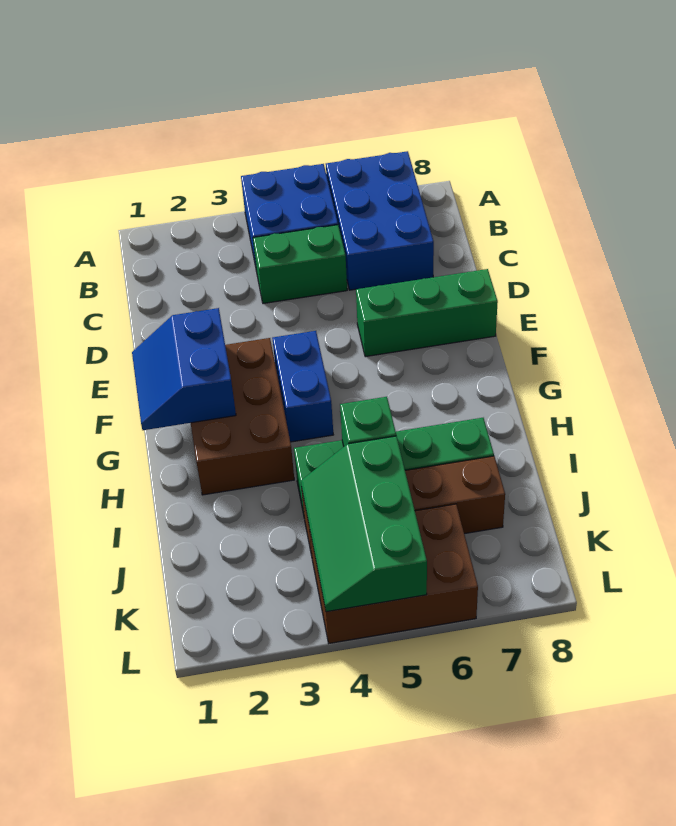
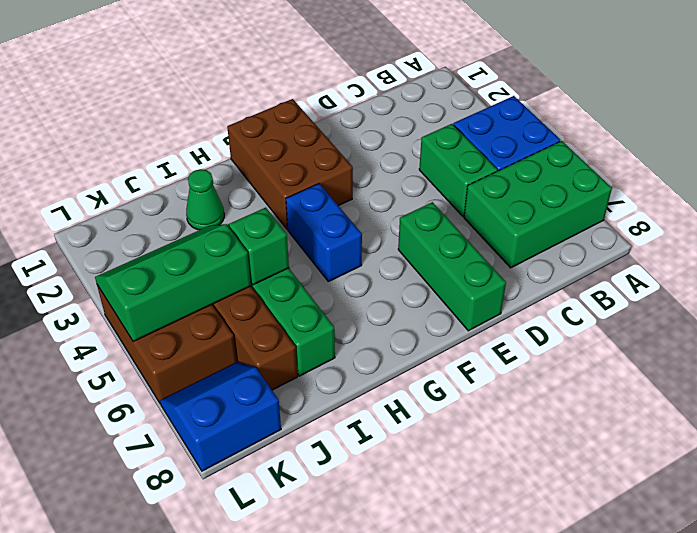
blue 2x3 brick [326,151,434,290] -> green 2x3 brick [464,141,612,268]
blue 2x2 slope [132,308,236,430] -> blue 2x2 slope moved to [160,362,281,471]
brown 2x3 brick [191,338,294,495] -> brown 2x3 brick turned to [227,99,353,229]
blue 1x2 brick [272,331,333,442] -> blue 1x2 brick turned to [286,184,362,282]
none -> green 1x1 cone [186,169,224,230]

